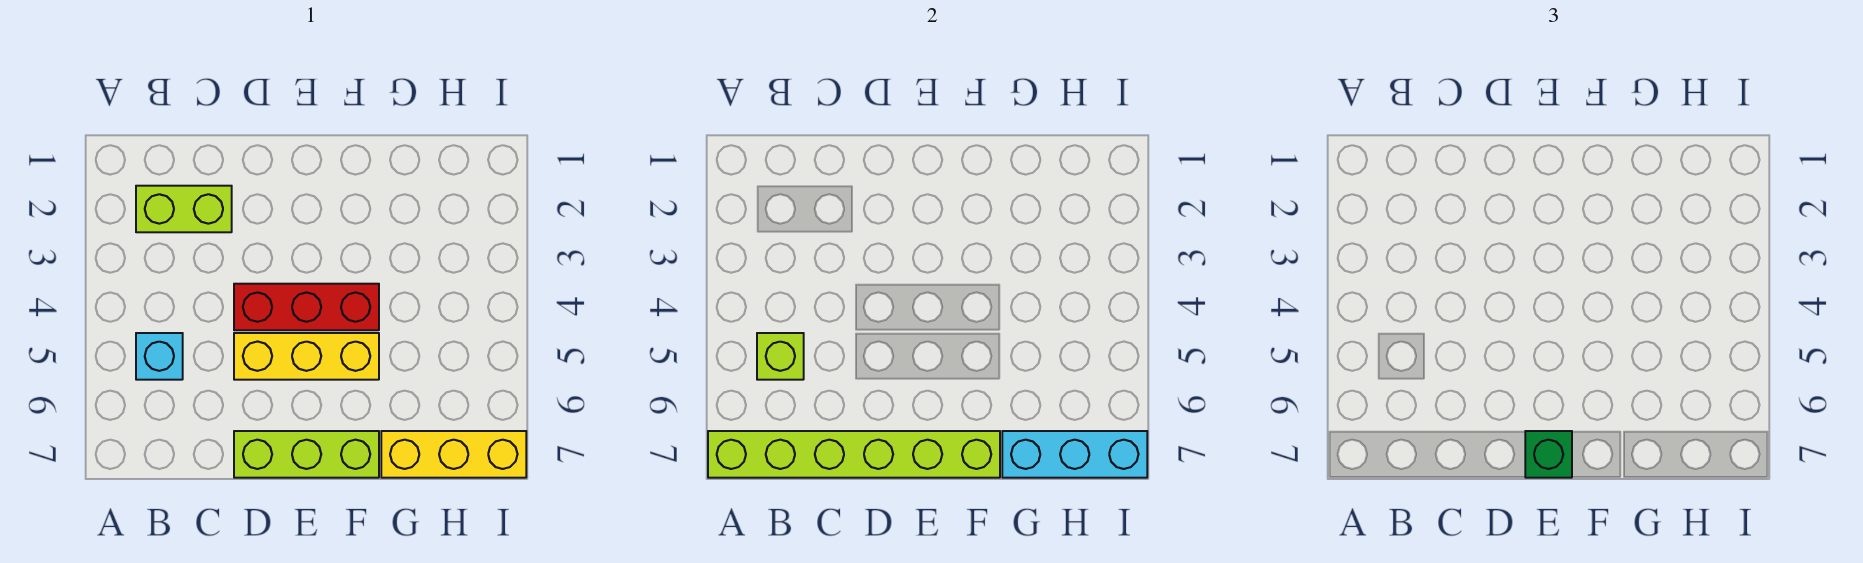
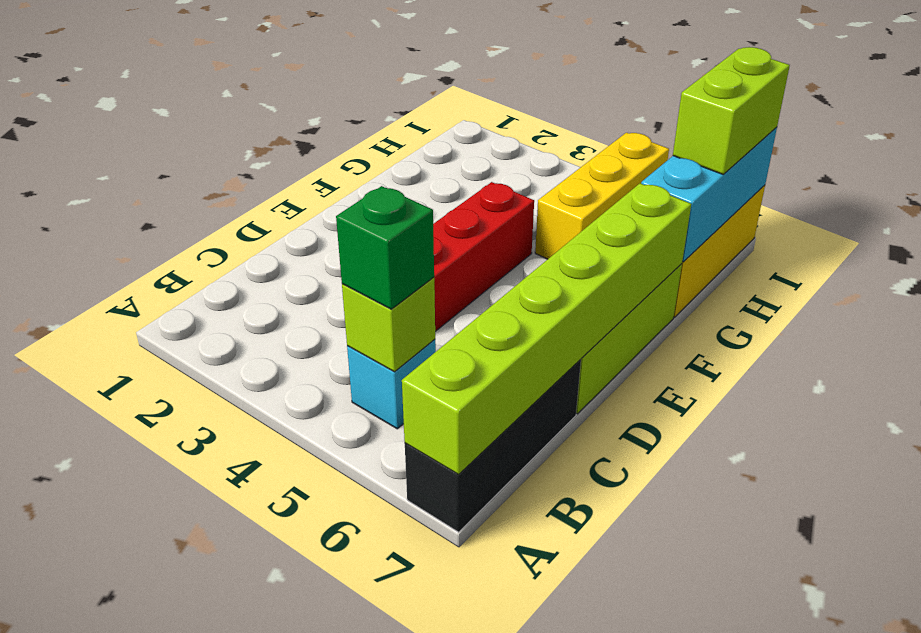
none -> black 1x3 brick [405,359,581,532]
lime 1x2 brick [136,186,232,232] -> lime 1x2 brick moved to [673,47,790,175]
yellow 1x3 brick [234,333,379,380] -> yellow 1x3 brick moved to [535,133,669,259]
green 1x1 brick [1525,431,1572,478] -> green 1x1 brick moved to [336,186,434,309]

